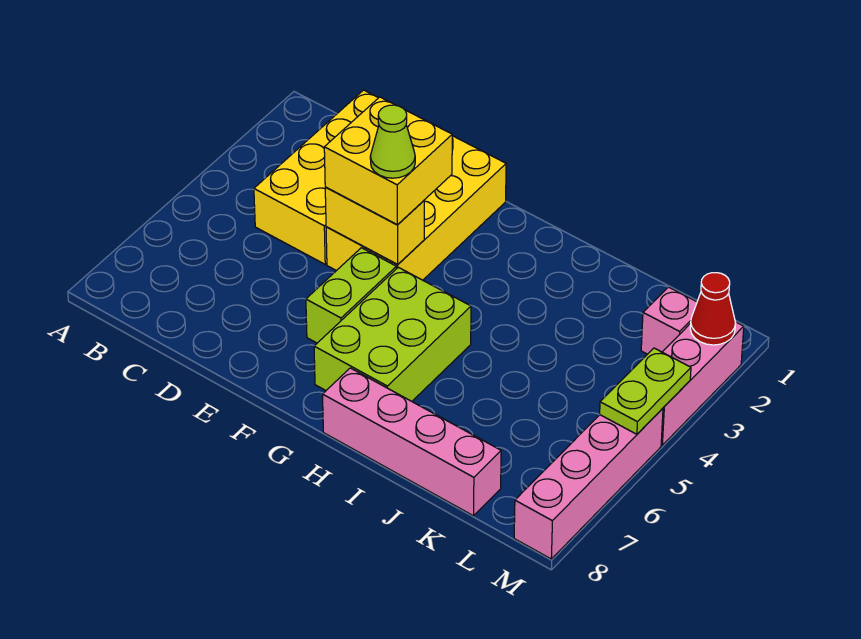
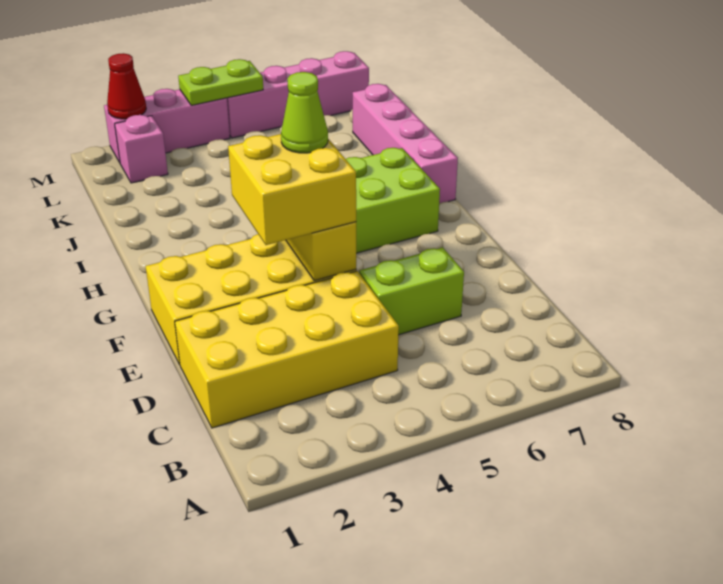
lime 1x2 brick [306,248,396,343] -> lime 1x2 brick moved to [359,247,464,335]

